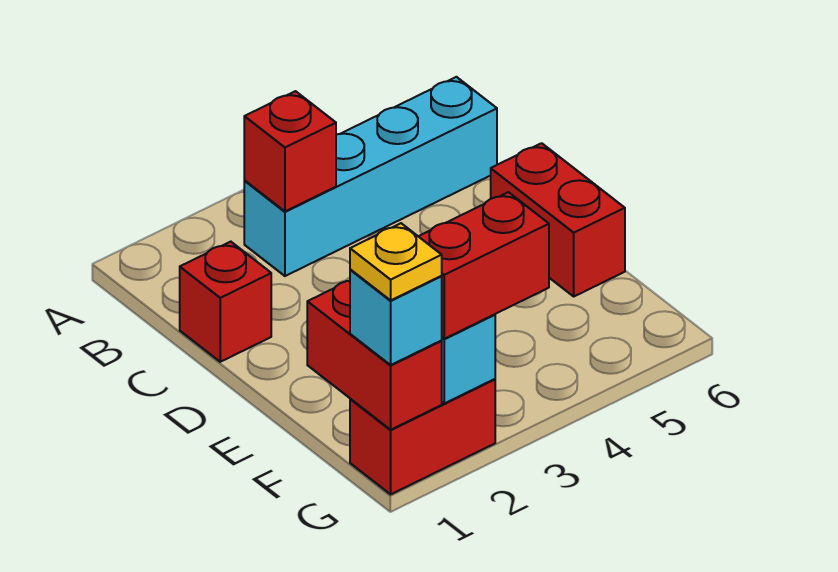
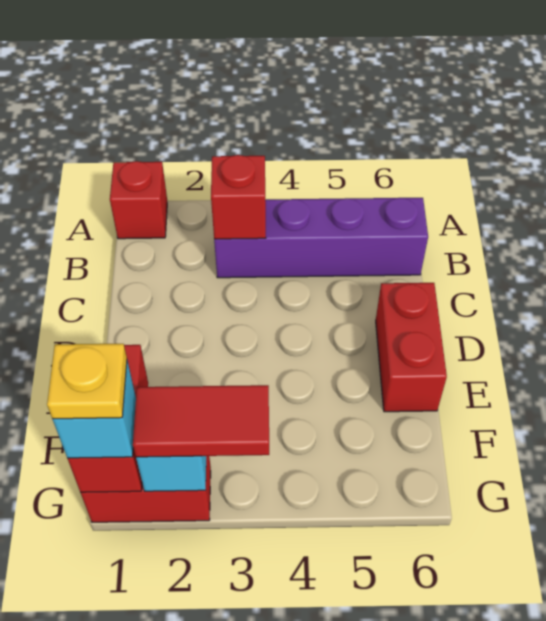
cyan 1x4 brick [244,77,497,276] -> purple 1x4 brick [214,198,428,278]
red 1x1 brick [180,242,271,362] -> red 1x1 brick moved to [110,161,167,239]
red 1x2 brick [418,192,549,339] -> red 1x2 tile [133,385,269,457]

